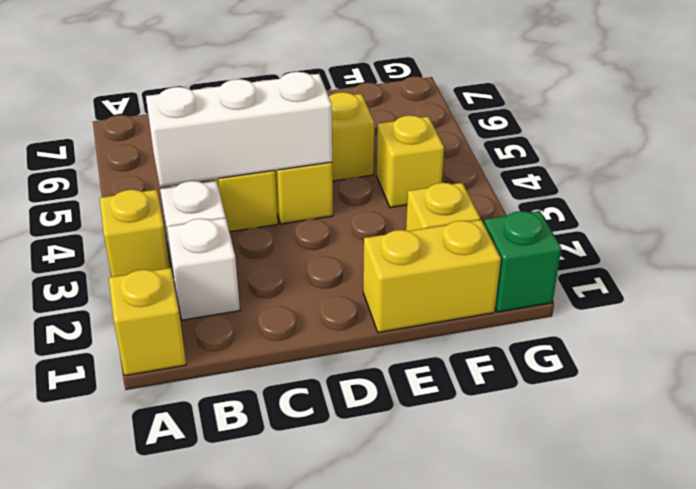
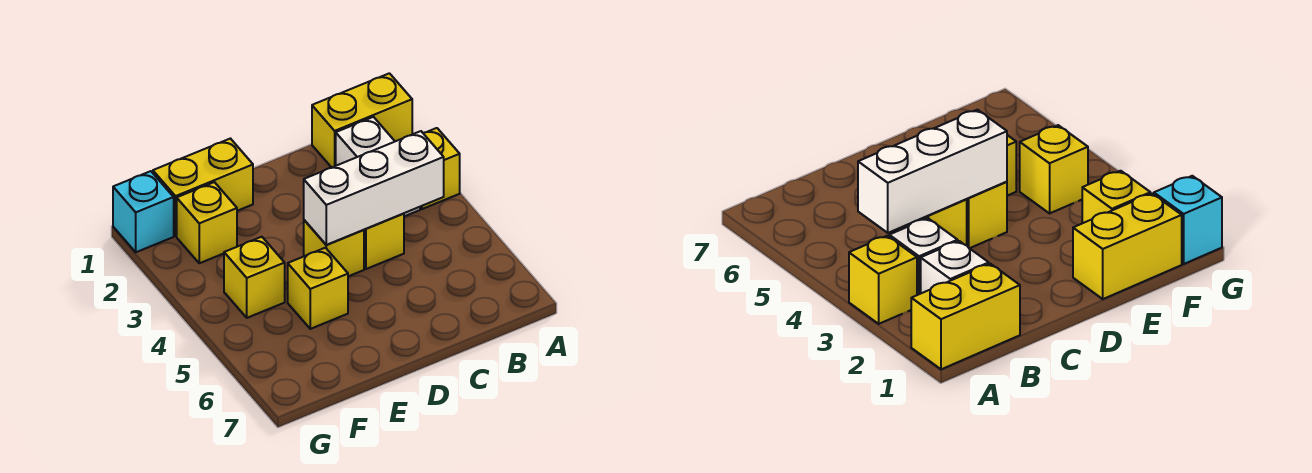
yellow 1x1 brick [109,268,186,376] -> yellow 1x2 brick [312,73,412,168]
green 1x1 brick [484,211,561,312] -> cyan 1x1 brick [113,171,174,252]

